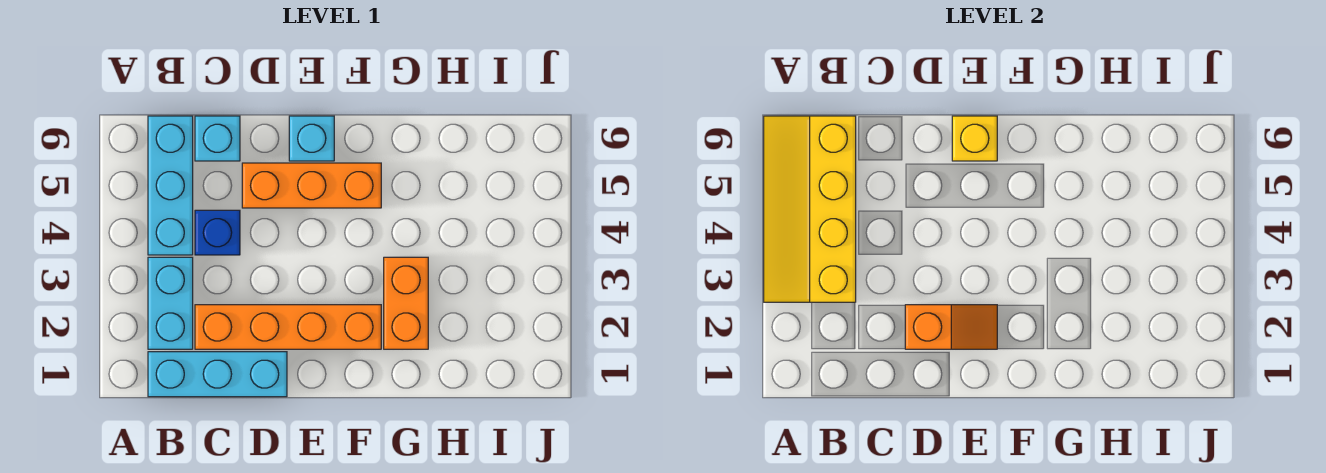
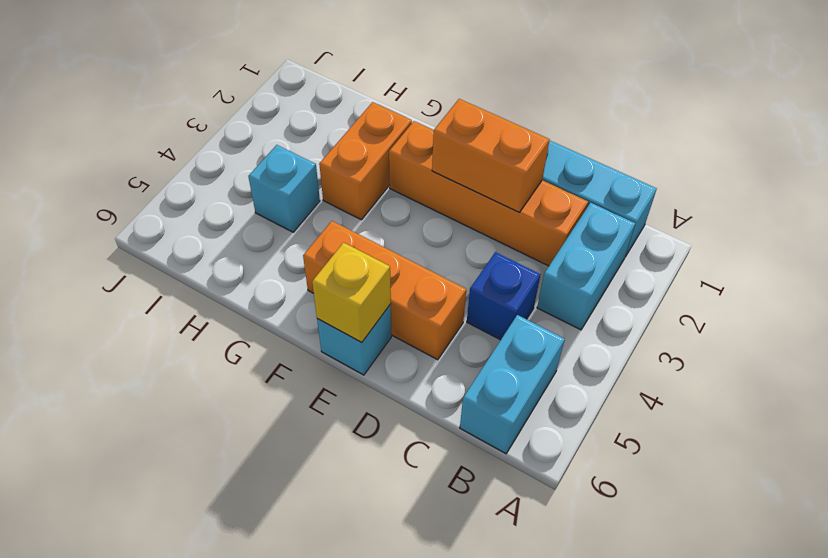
yellow 2x4 slope [764,116,856,302] -> none
cyan 1x3 brick [148,116,193,255] -> cyan 1x2 brick [460,315,565,454]
cyan 1x1 brick [195,116,240,161] -> cyan 1x1 brick moved to [248,145,320,232]
orange 1x2 slope [905,305,997,349] -> orange 1x2 brick [432,99,550,212]

